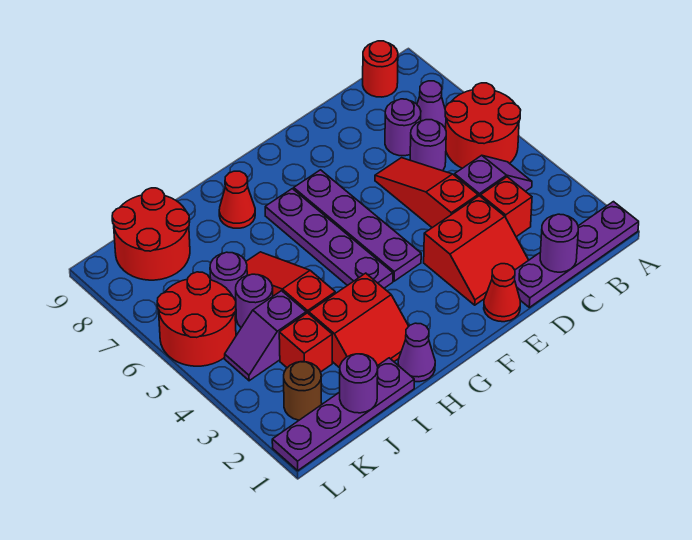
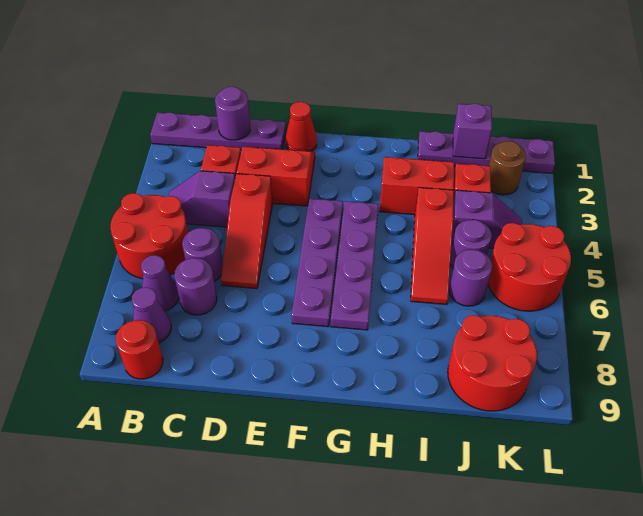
purple 1x1 cone [398,323,435,382] -> purple 1x1 cone moved to [132,287,171,343]
red 1x1 cone [219,171,255,228] -> none
purple 1x1 round brick [340,354,378,413] -> purple 1x1 brick [453,104,492,159]

